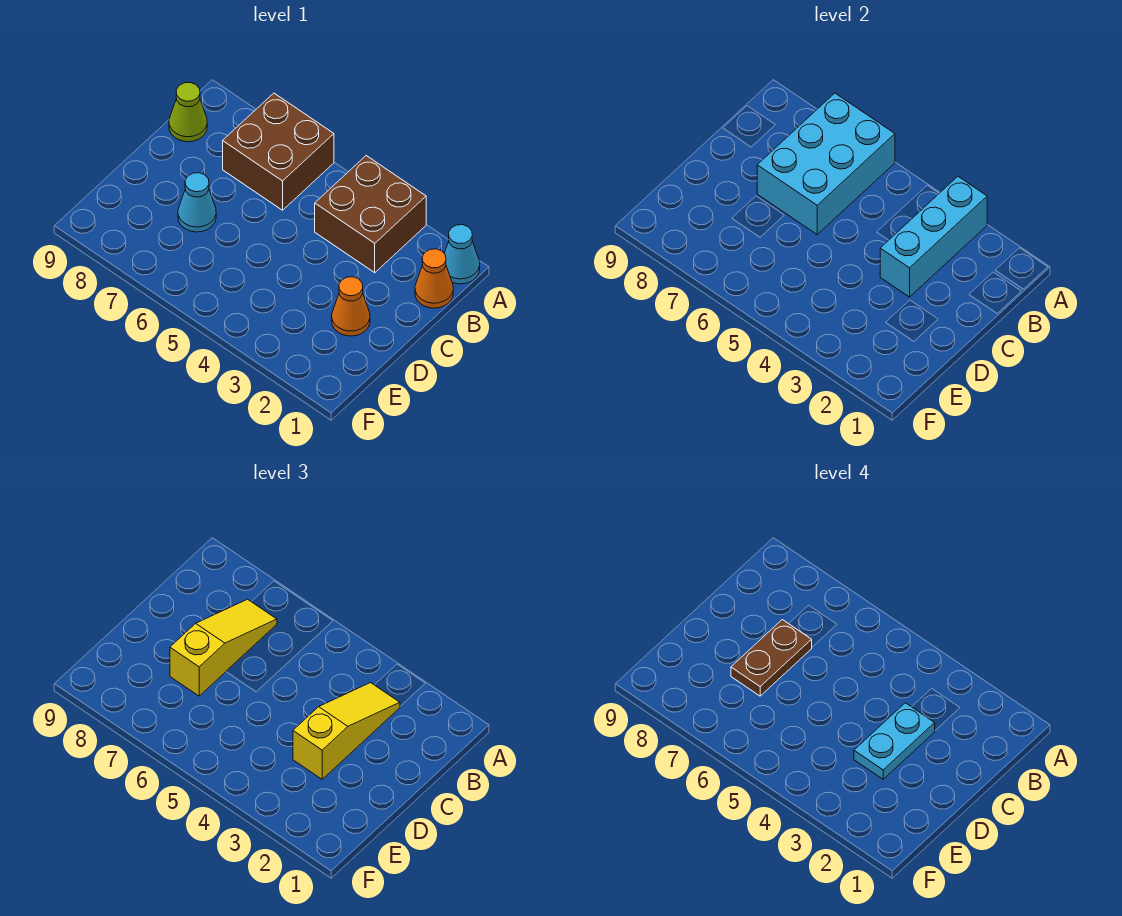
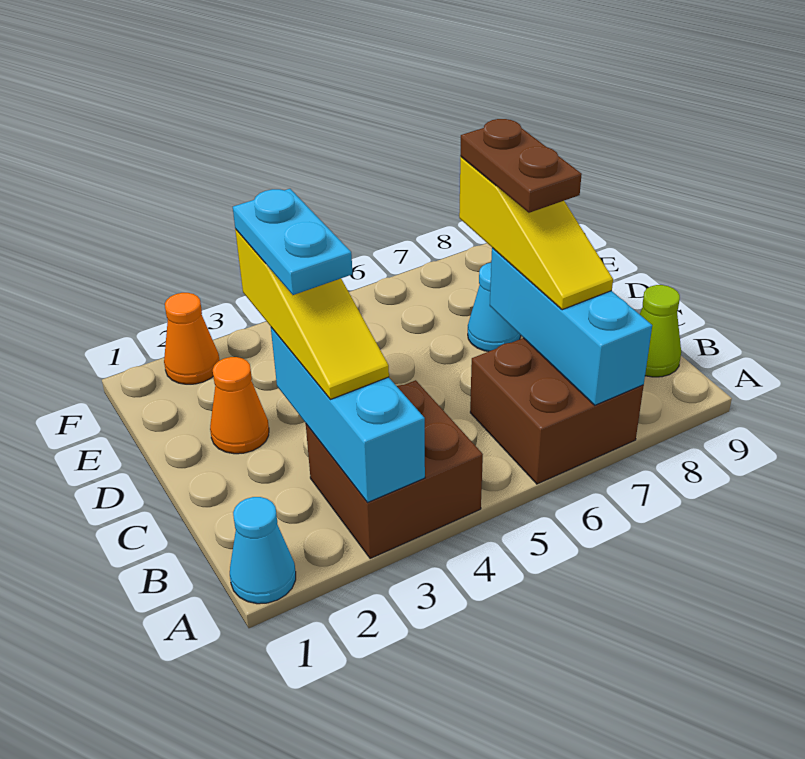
cyan 2x3 brick [757,93,895,234] -> cyan 1x3 brick [490,248,652,405]
orange 1x1 cone [415,249,453,308] -> orange 1x1 cone moved to [164,293,220,384]

